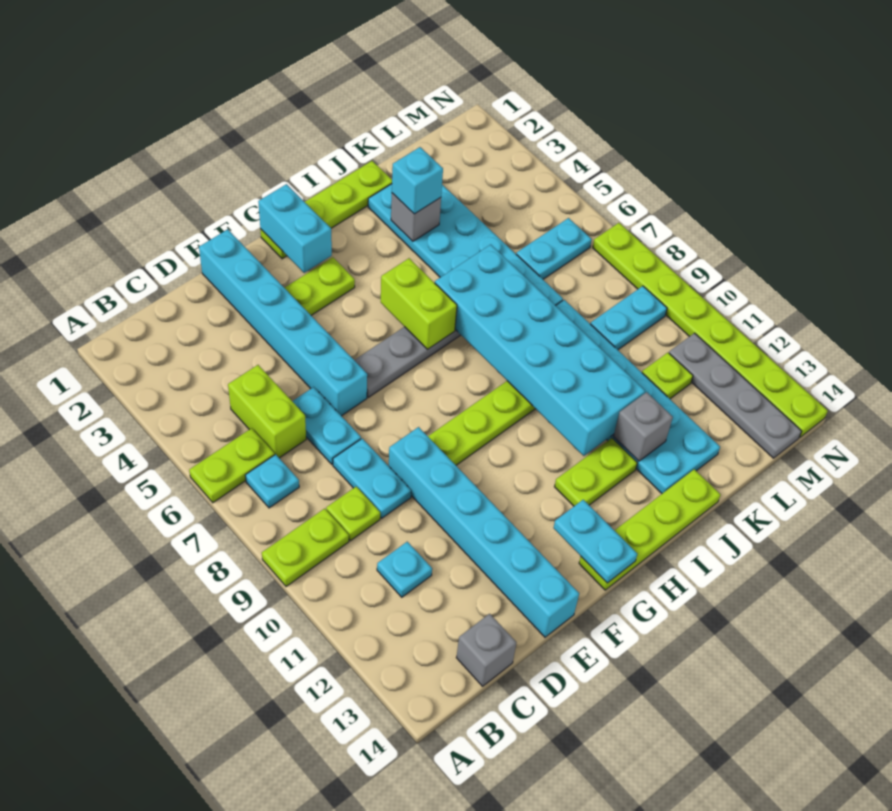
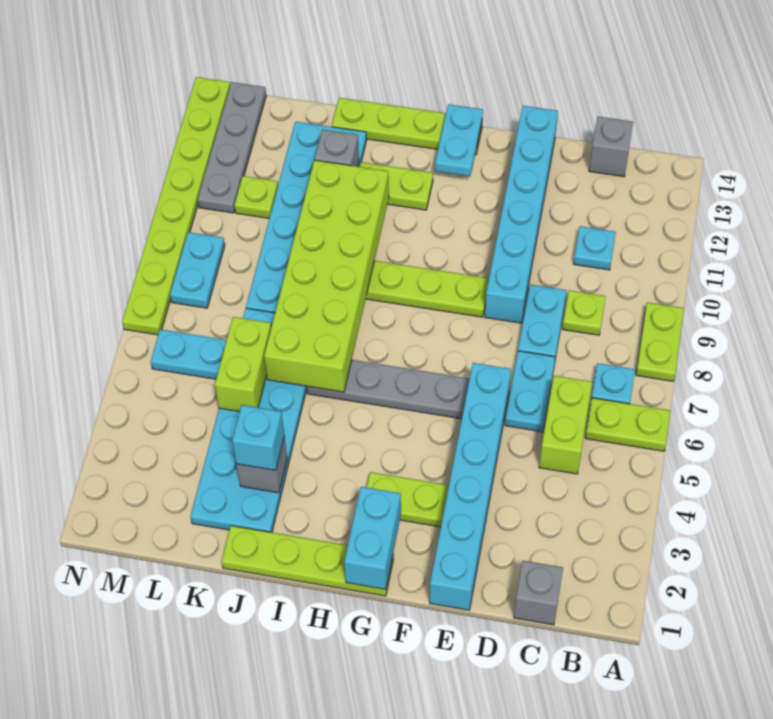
lime 1x2 plate [262,509,349,587] -> lime 1x2 plate turned to [636,302,684,381]
none -> grey 1x1 brick [514,561,563,625]
lime 1x2 brick [381,258,457,349] -> lime 1x2 brick moved to [215,317,271,412]
cyan 2x6 brick [435,245,645,456] -> lime 2x6 brick [264,160,389,392]
cyan 1x2 plate [590,286,667,350] -> cyan 1x2 plate turned to [170,232,225,308]

